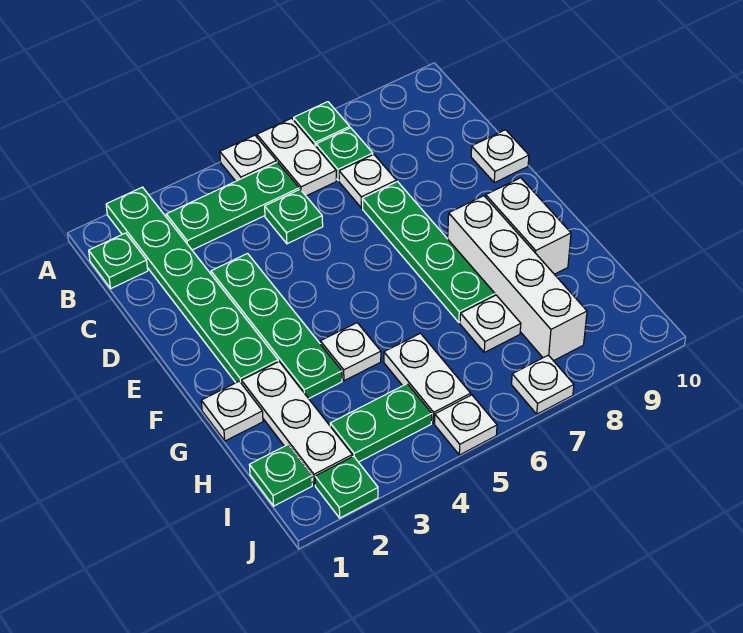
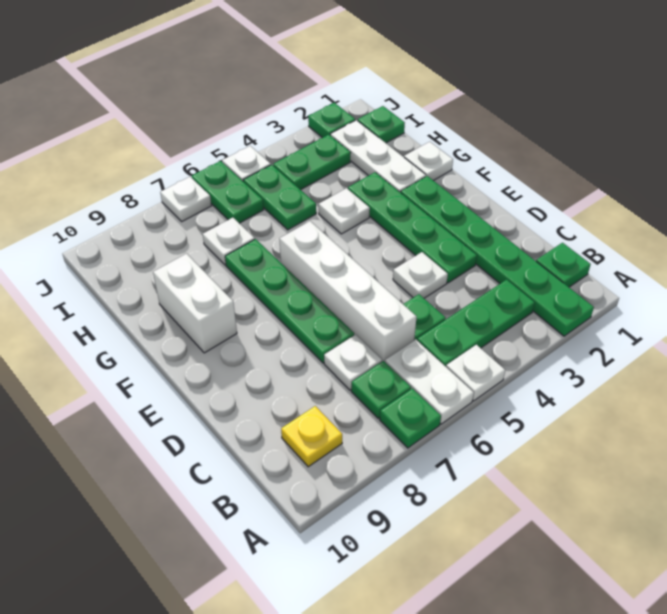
none -> yellow 1x1 plate [281,406,342,467]
white 1x1 plate [471,130,529,183] -> white 1x1 plate moved to [393,252,448,298]
white 1x4 brick [448,196,587,361] -> white 1x4 brick moved to [280,221,417,362]
white 1x2 plate [384,333,471,423] -> green 1x2 plate [243,165,316,230]
none -> green 1x2 plate [192,161,264,223]

